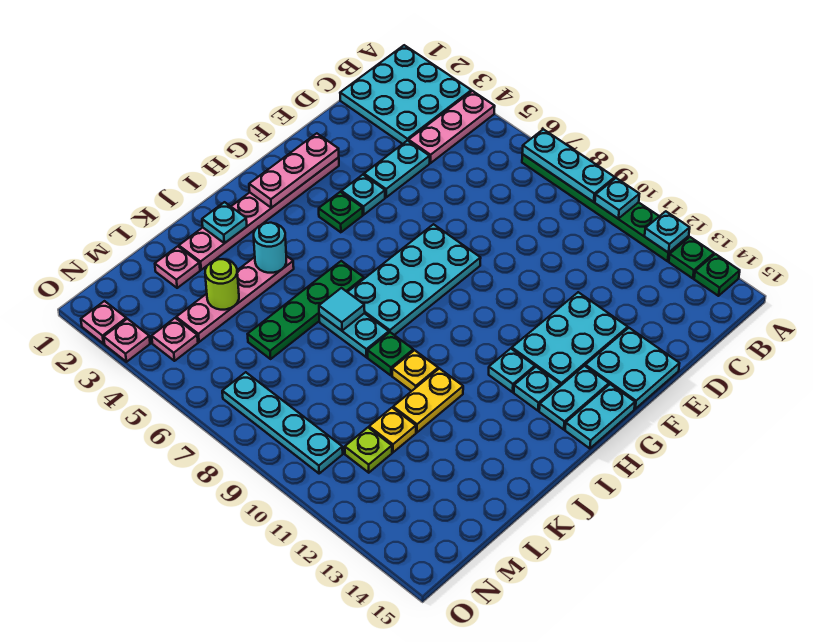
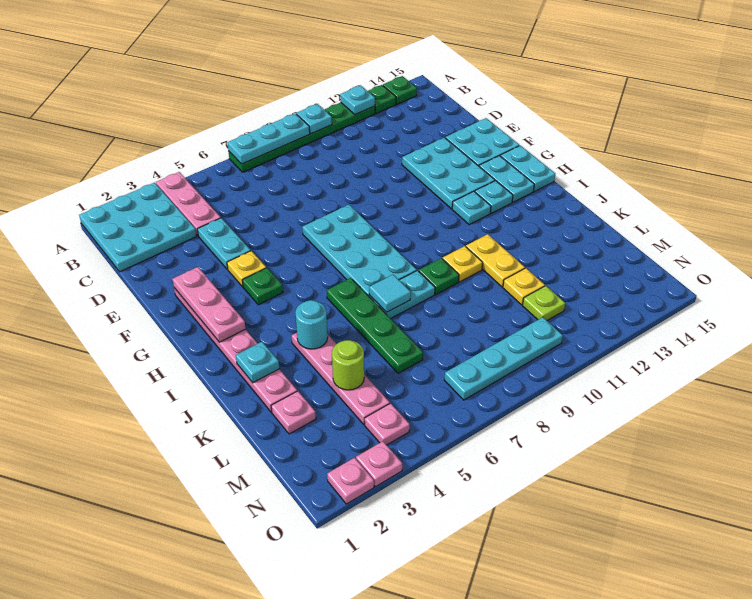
cyan 1x1 plate [341,175,385,215] -> yellow 1x1 plate [227,251,266,287]

